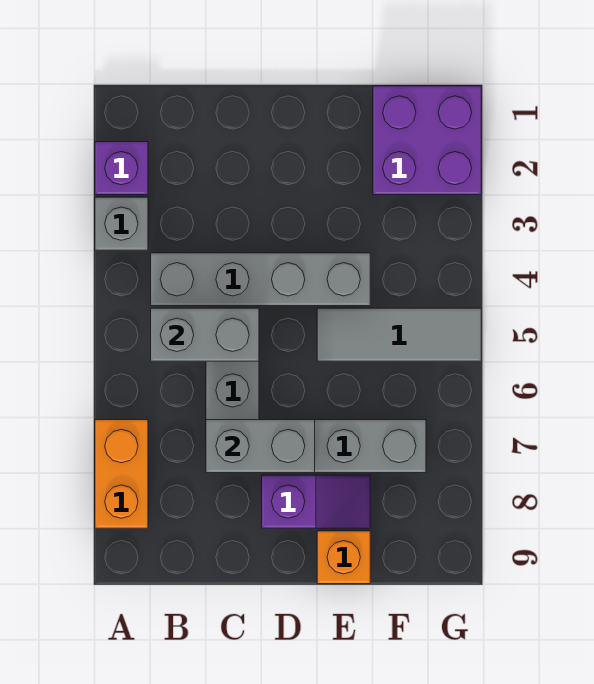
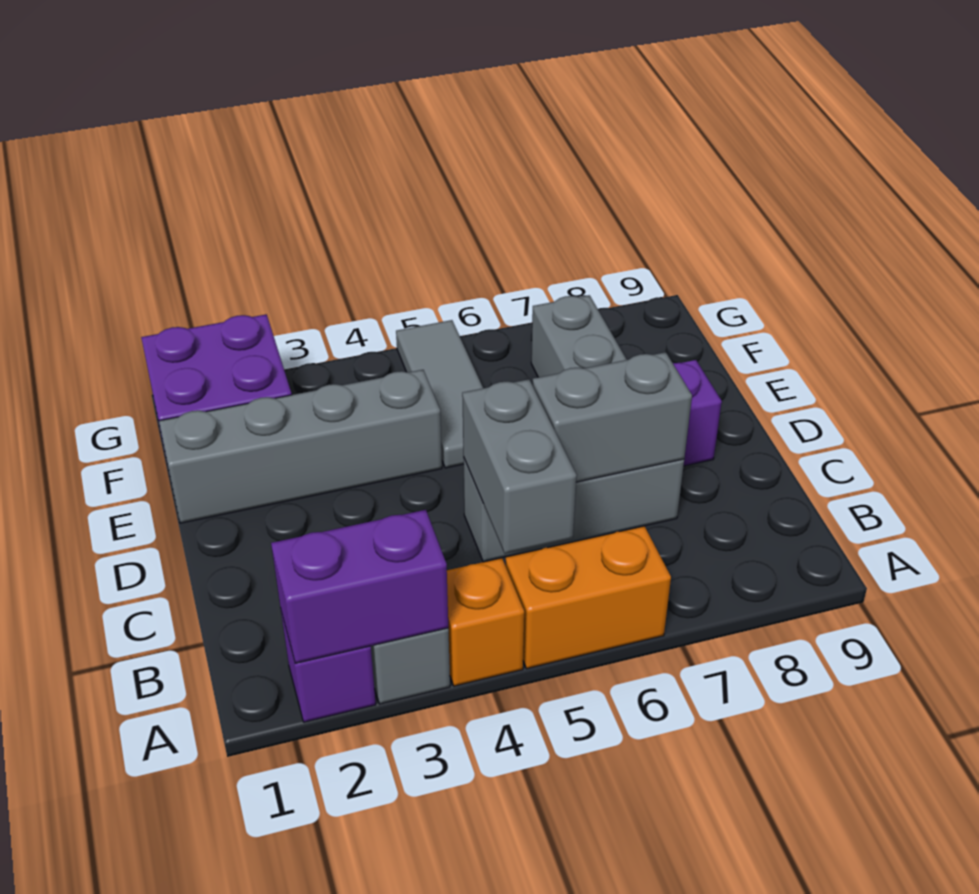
none -> purple 1x2 brick [271,510,448,663]
orange 1x2 brick [95,420,148,528] -> orange 1x2 brick moved to [506,526,671,669]
grey 1x4 brick [151,253,370,306] -> grey 1x4 brick turned to [159,370,442,523]
grey 1x2 brick [206,420,315,473] -> grey 1x2 brick turned to [533,352,692,482]
orange 1x1 brick [317,531,370,584] -> orange 1x1 brick moved to [447,558,524,686]

